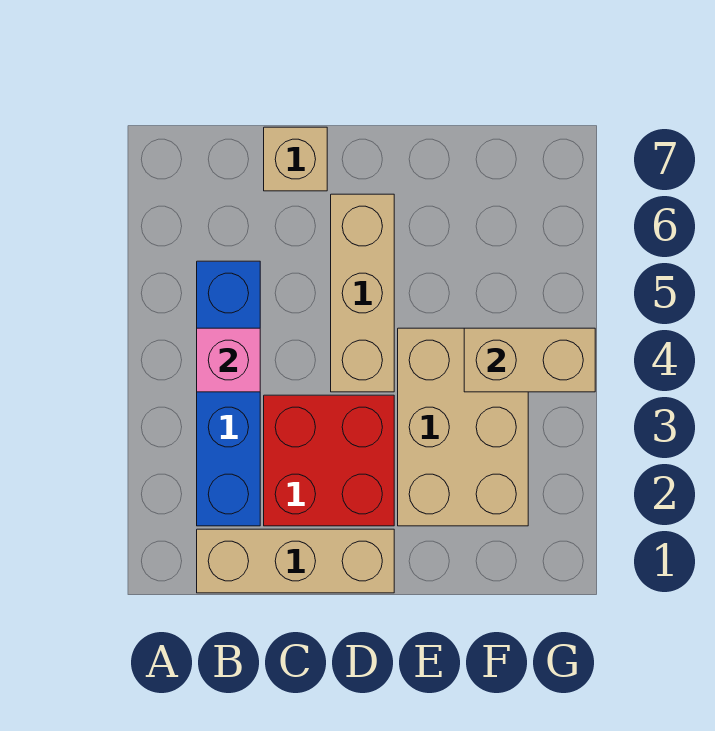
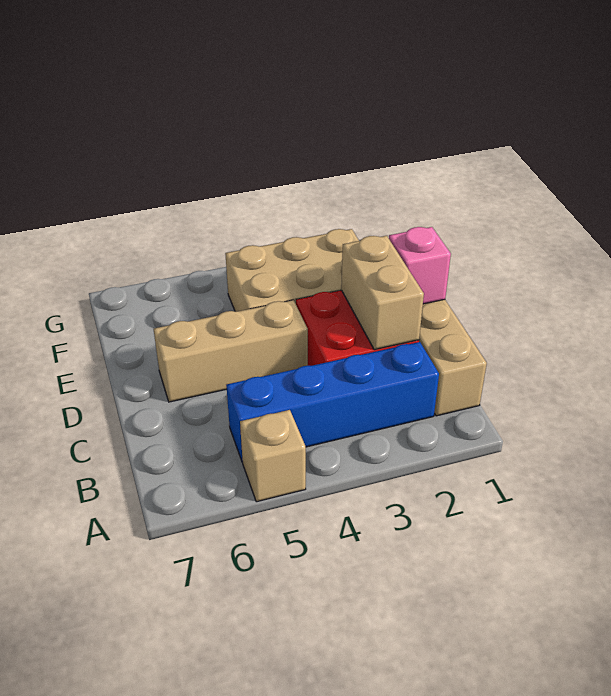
pink 1x1 brick [197,328,260,392] -> pink 1x1 brick moved to [389,227,451,304]
tan 1x1 brick [264,127,327,191] -> tan 1x1 brick moved to [240,410,306,502]
tan 1x2 brick [464,328,595,392] -> tan 1x2 brick moved to [341,236,424,350]

